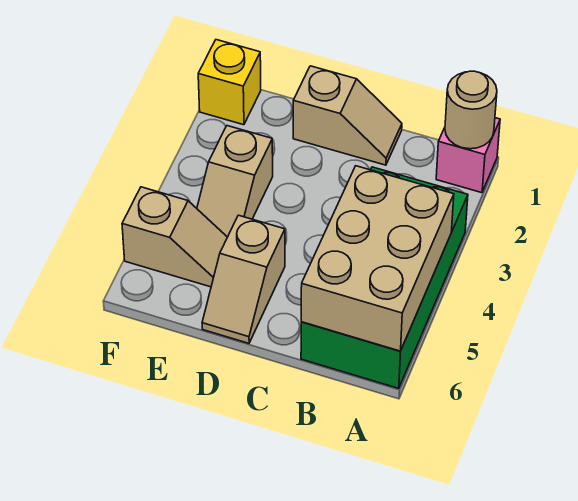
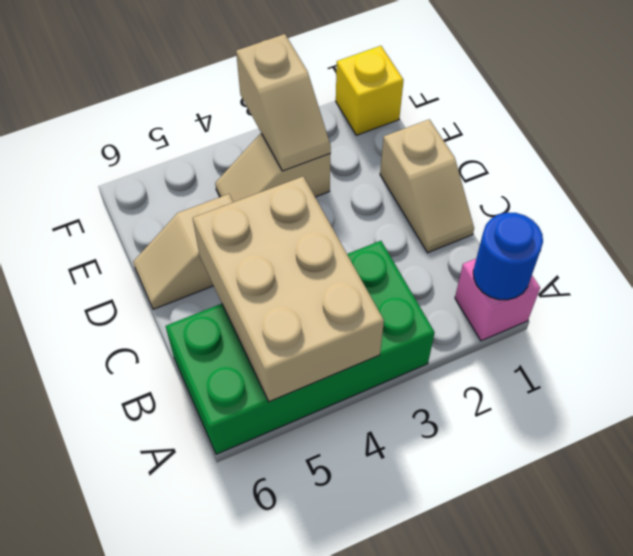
tan 1x1 round brick [445,71,497,149] -> blue 1x1 round brick [473,213,543,300]
tan 2x3 brick [301,166,454,351] -> tan 2x3 brick turned to [193,177,384,402]
tan 1x2 slope [122,187,227,287] -> tan 1x2 slope moved to [236,34,331,171]

